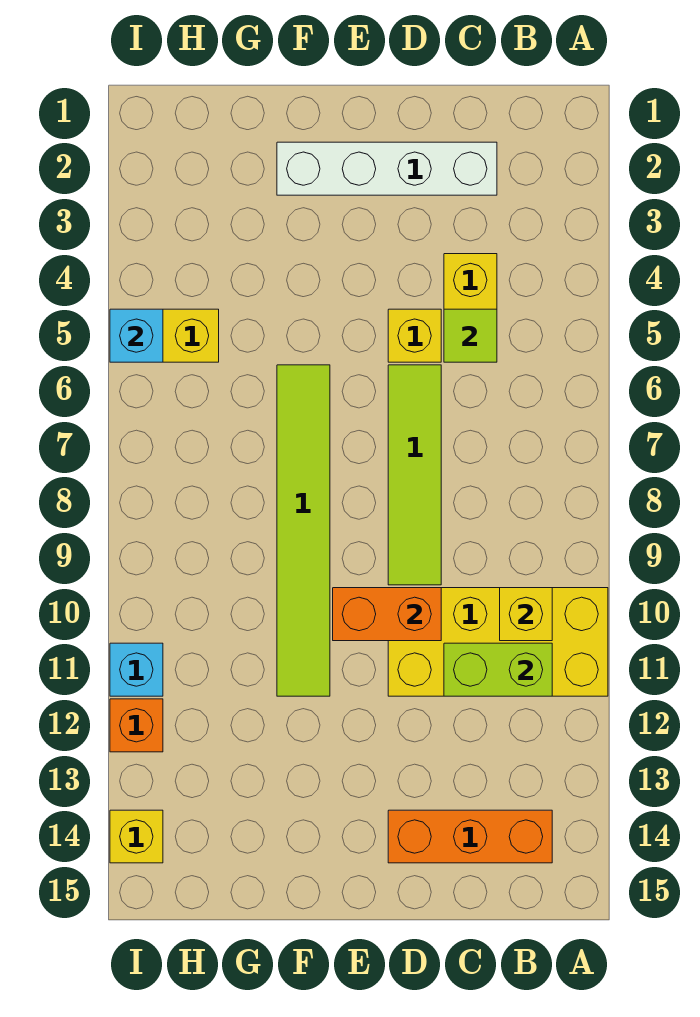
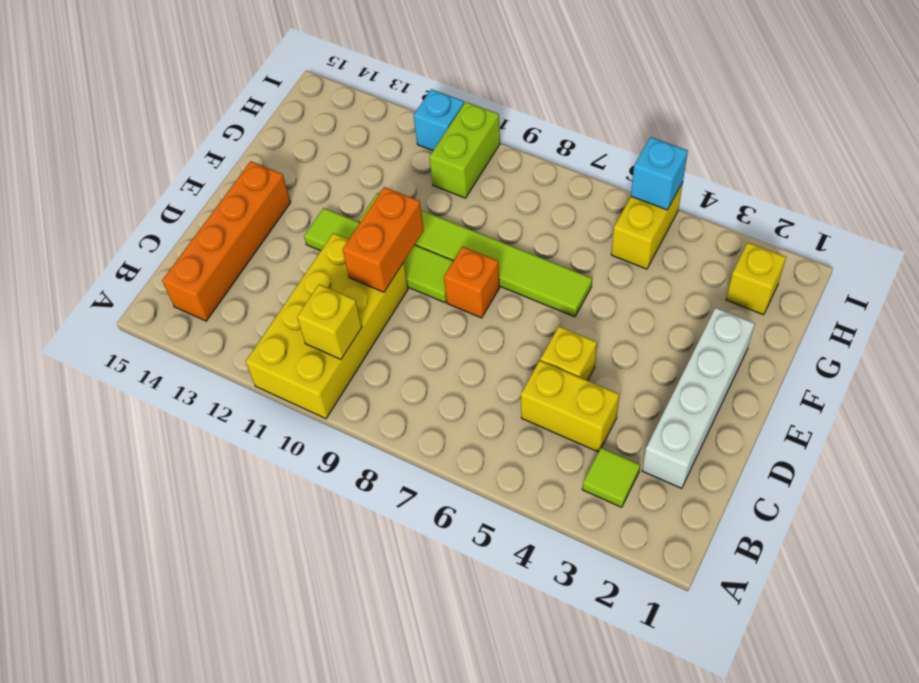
lime 1x2 brick [444,643,552,696] -> lime 1x2 brick moved to [430,102,500,198]
orange 1x3 brick [388,810,552,863] -> orange 1x4 brick [162,161,291,321]
lime 1x1 tile [444,309,497,362] -> lime 1x1 tile moved to [582,448,640,507]
lime 1x4 tile [388,365,441,585] -> lime 1x4 tile moved to [304,208,453,303]
orange 1x1 brick [110,699,163,752] -> orange 1x1 brick moved to [444,247,500,318]
yellow 1x1 brick [110,810,163,863] -> yellow 1x1 brick moved to [726,243,786,315]

